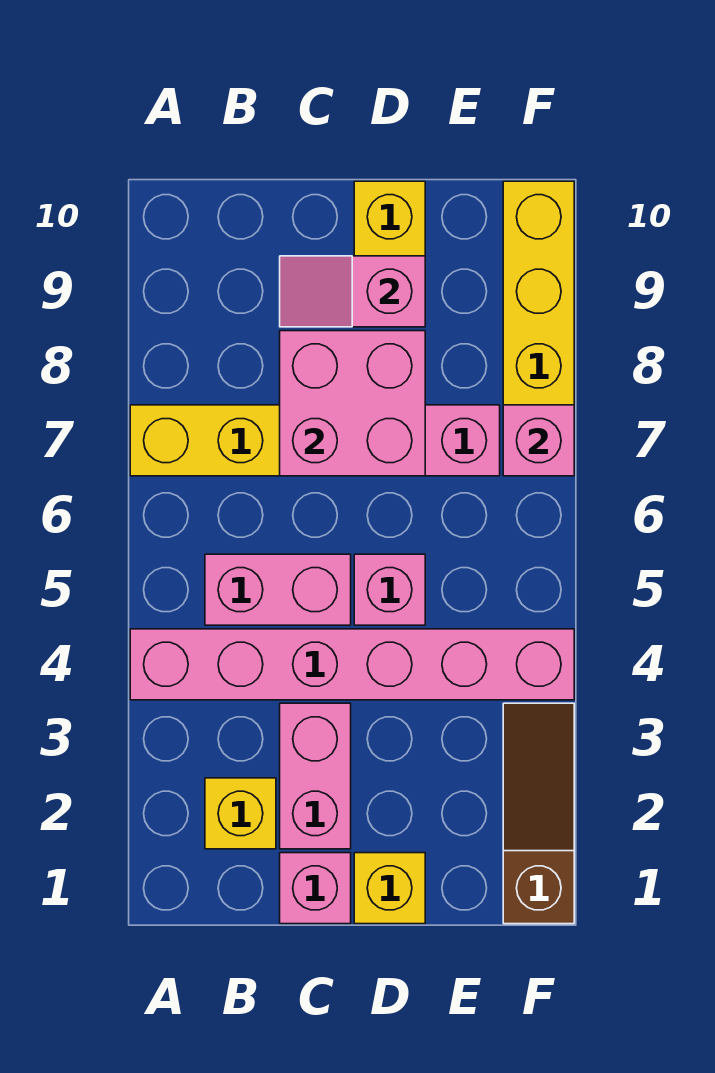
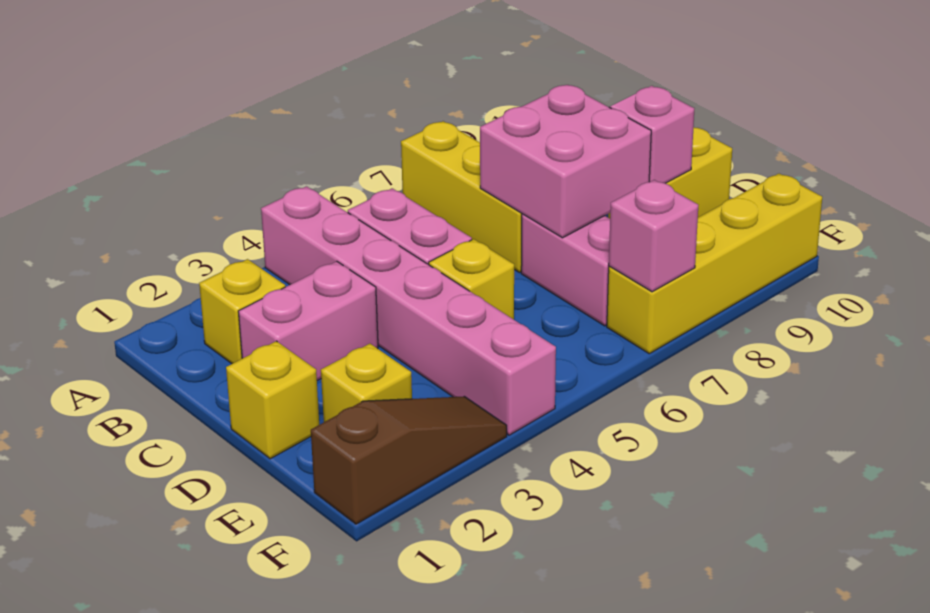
pink 1x1 brick [280,853,351,924] -> none
pink 1x1 brick [354,554,425,625] -> yellow 1x1 brick [429,239,514,319]
none -> yellow 1x1 brick [321,344,412,422]

